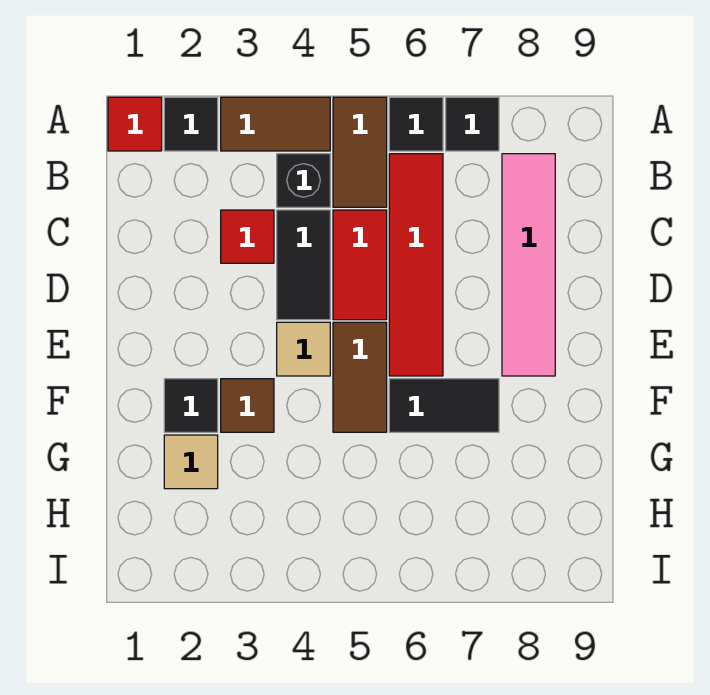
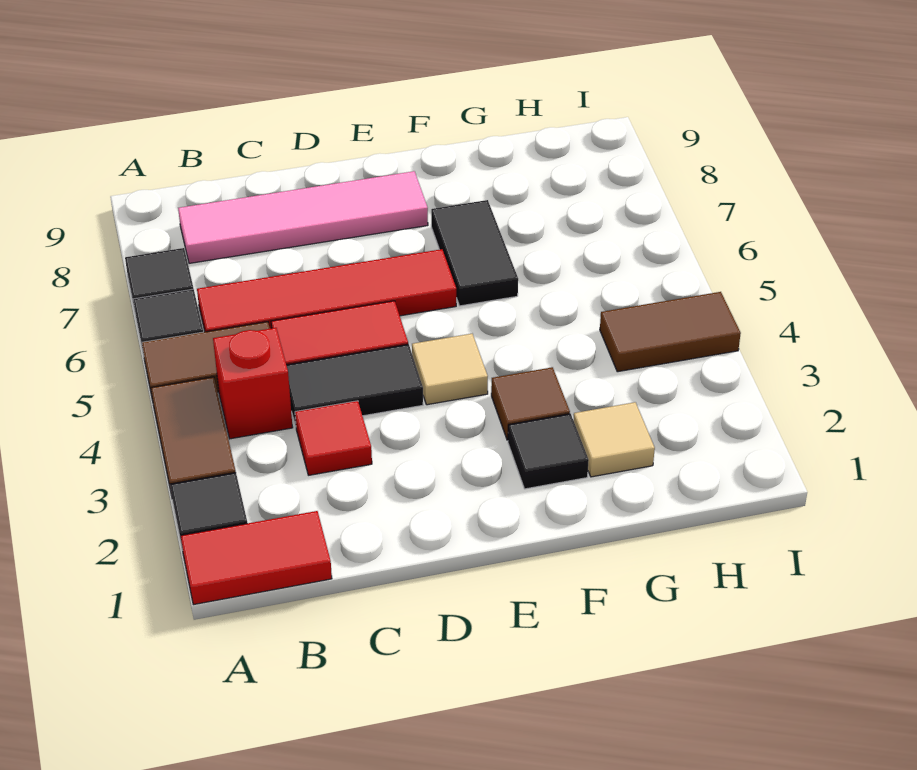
red 1x1 tile [108,97,162,151] -> red 1x2 tile [181,511,332,605]
black 1x1 brick [277,154,330,207] -> red 1x1 brick [213,328,293,439]
brown 1x2 tile [333,322,387,432] -> brown 1x2 tile moved to [600,292,741,372]

